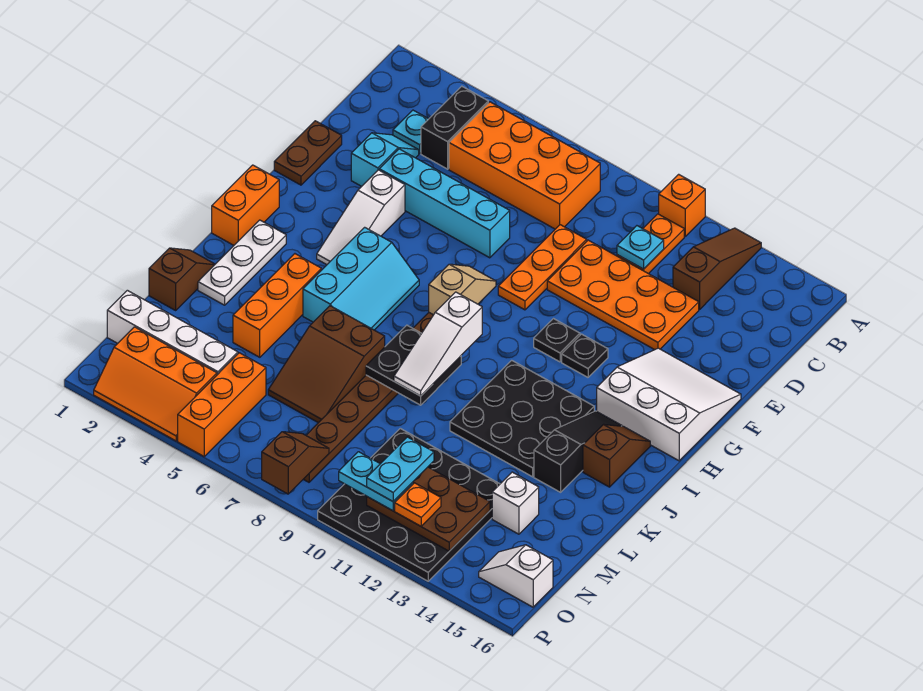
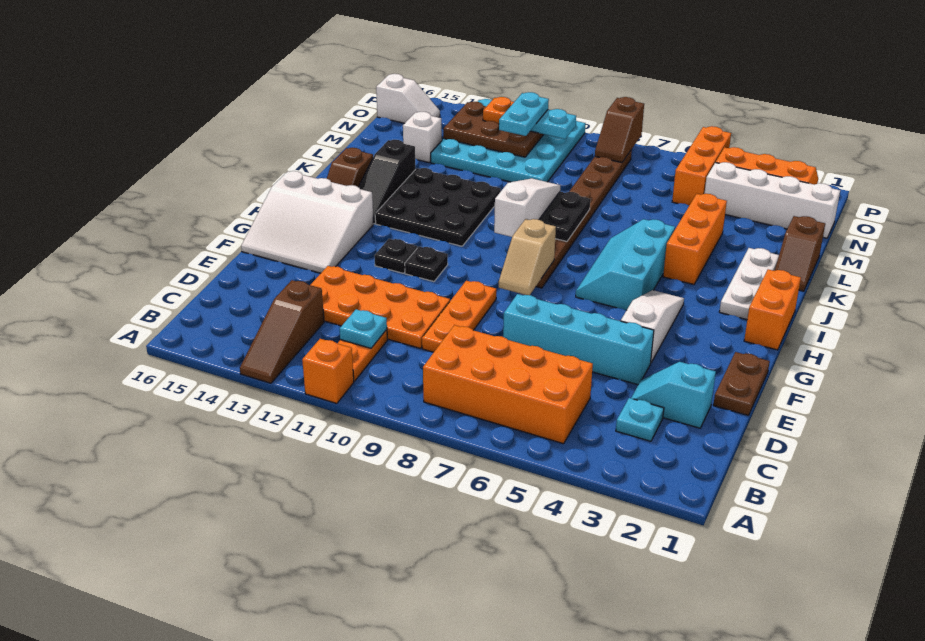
black 1x2 brick [421,86,488,169] -> none
cyan 1x2 slope [351,133,419,186] -> cyan 1x2 slope turned to [631,362,716,428]
brown 2x3 slope [268,306,385,423] -> none
black 4x4 plate [318,428,500,581] -> cyan 4x4 plate [431,99,586,182]

